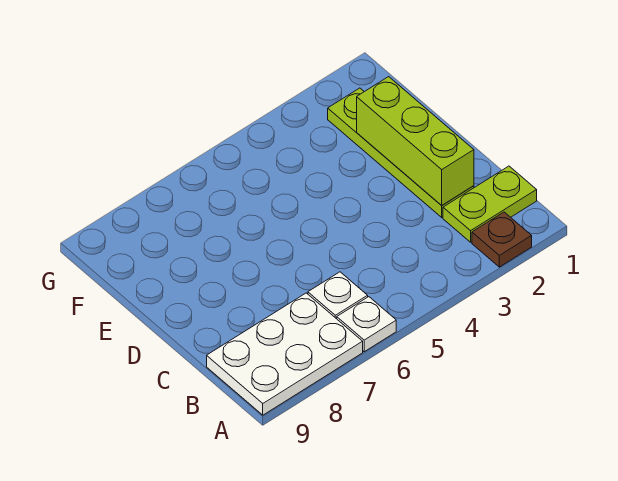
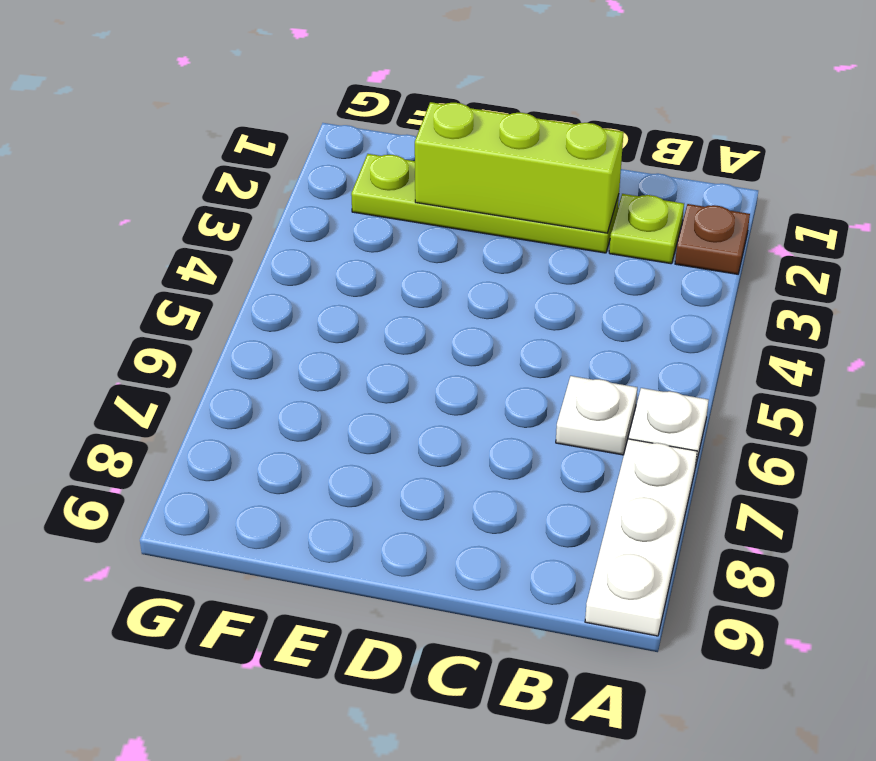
white 2x3 plate [207,293,363,415] -> white 1x3 plate [585,439,697,636]
lime 1x2 plate [443,166,537,242] -> lime 1x1 plate [609,194,684,264]

